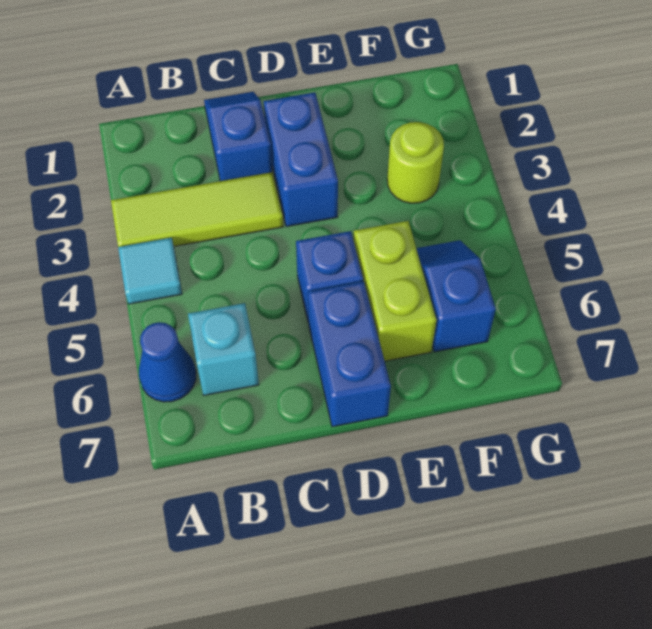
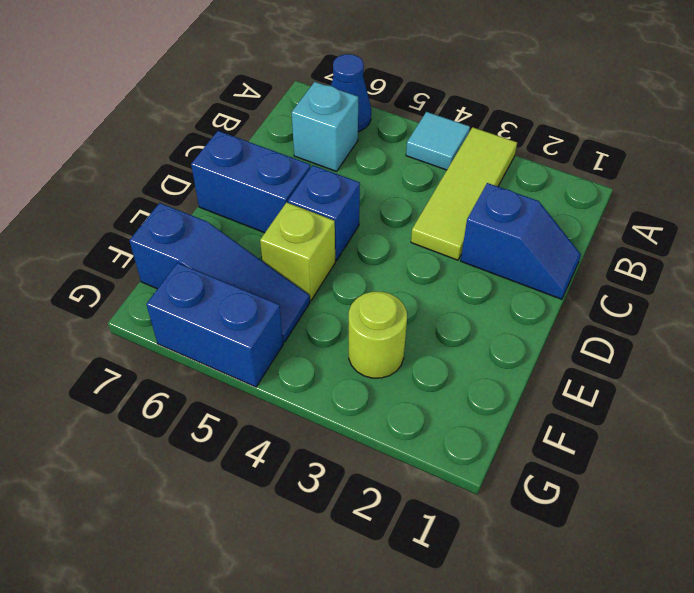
blue 1x2 brick [263,92,338,227] -> blue 1x2 brick moved to [146,263,283,387]
lime 1x2 brick [353,221,437,361] -> lime 1x1 brick [260,202,335,300]
blue 1x2 slope [416,240,496,352] -> blue 1x3 slope [129,203,310,342]

